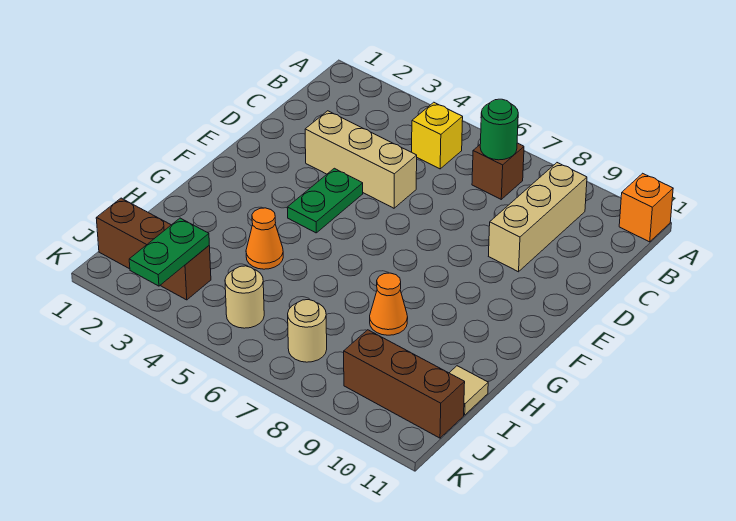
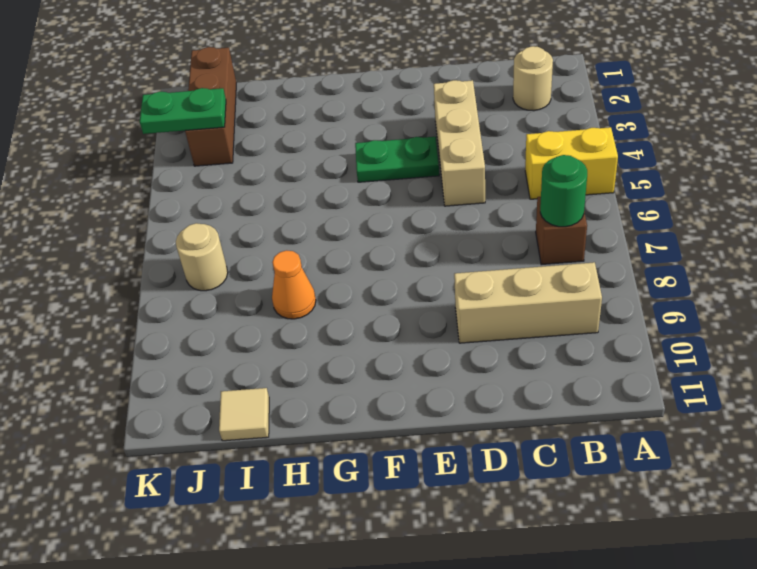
orange 1x1 brick [619,173,673,242] -> none
yellow 1x1 brick [412,102,463,169] -> yellow 1x2 brick [525,127,618,199]
orange 1x1 cone [246,208,283,269] -> none
tan 1x1 round brick [225,266,264,328] -> tan 1x1 round brick moved to [513,46,553,111]
brown 1x3 brick [344,330,465,438] -> none

